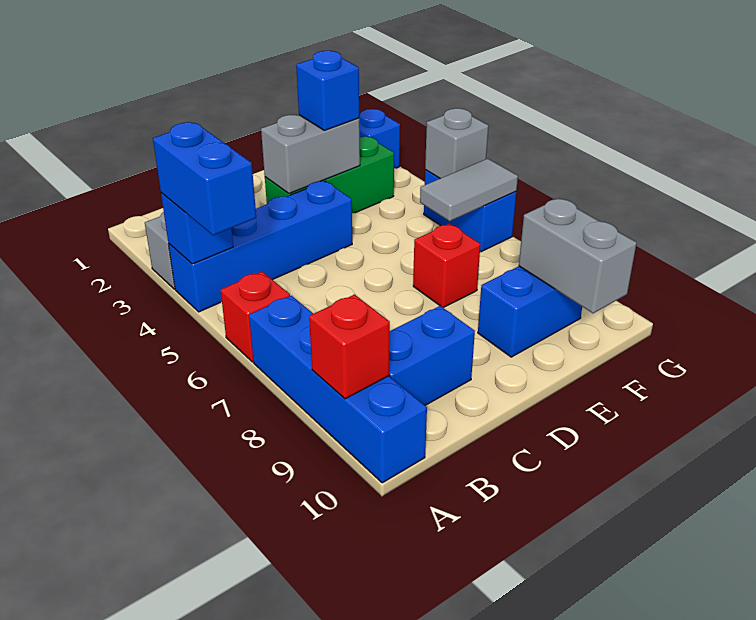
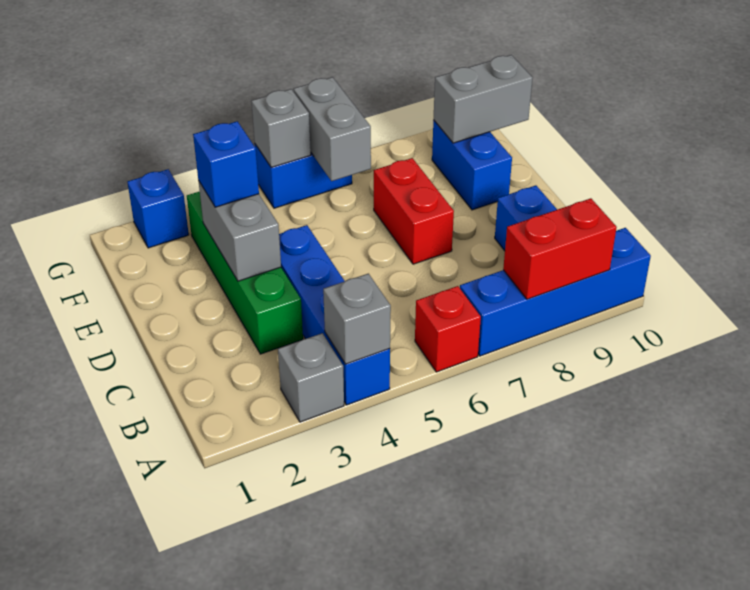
blue 1x1 brick [161,193,233,264] -> grey 1x1 brick [323,274,391,364]
blue 1x2 brick [153,122,256,235] -> none
red 1x1 brick [309,294,390,399] -> red 1x2 brick [503,198,617,299]
green 1x3 brick [265,137,394,213] -> green 1x4 brick [187,191,303,354]
red 1x1 brick [413,224,480,308] -> red 1x2 brick [374,158,454,264]
grey 1x2 tile [420,159,518,221] -> grey 1x2 brick [293,77,371,181]

